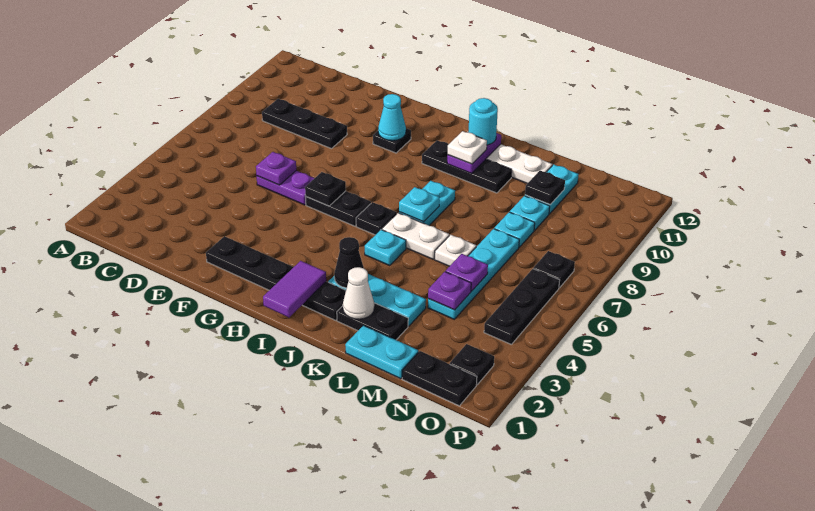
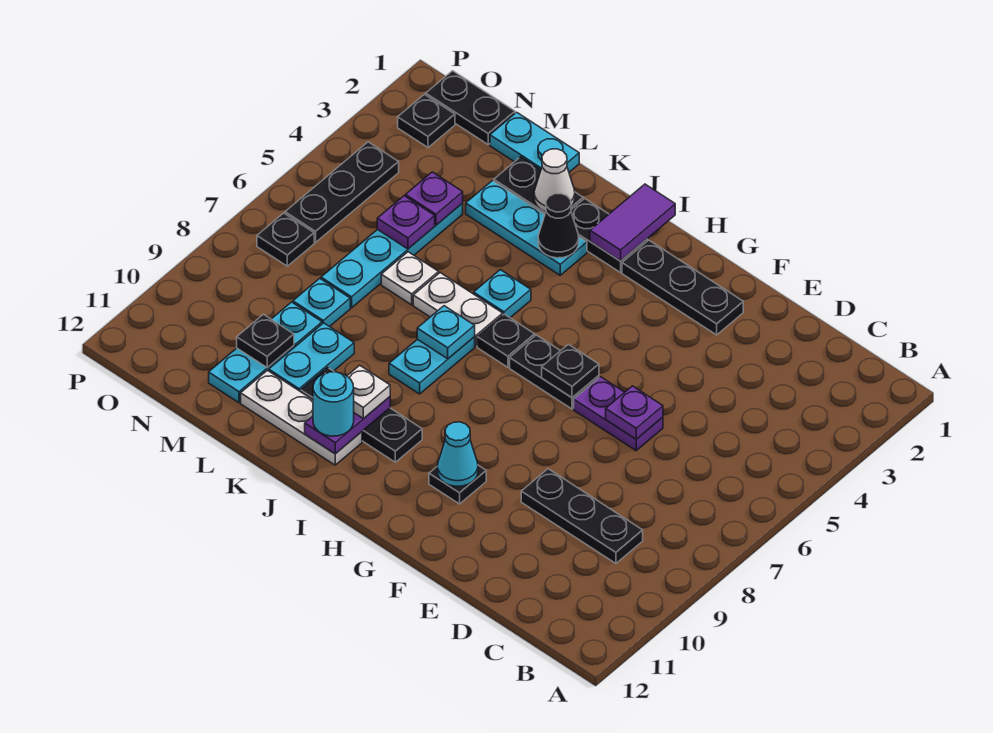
none -> cyan 1x2 plate [269,323,354,392]

